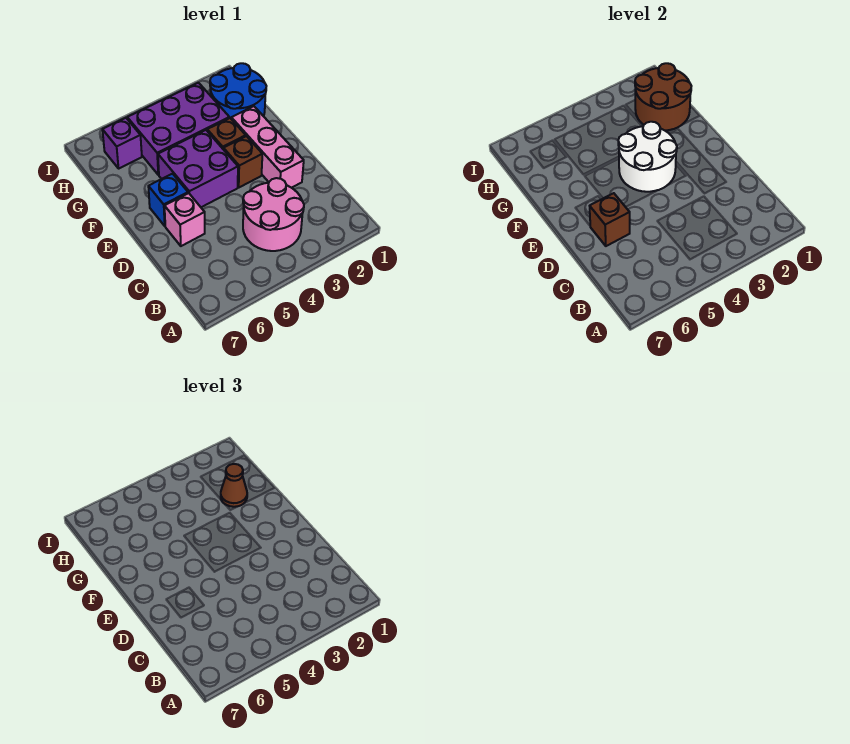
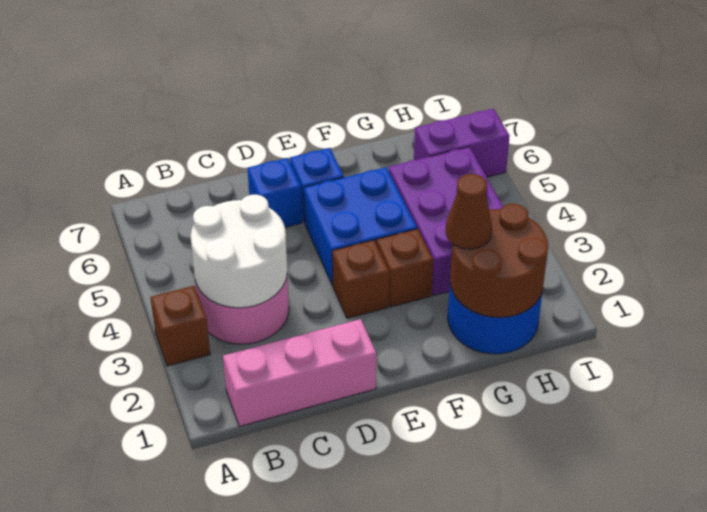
pink 1x3 brick [231,106,304,188] -> pink 1x3 brick moved to [223,319,376,426]
pink 1x1 brick [165,193,205,246] -> blue 1x1 brick [248,158,302,227]
brown 1x1 brick [590,193,630,246] -> brown 1x1 brick moved to [150,286,210,366]
white 2x2 round brick [618,122,677,192] -> white 2x2 round brick moved to [191,195,287,308]
purple 2x2 brick [158,130,238,207] -> blue 2x2 brick [304,167,417,285]
purple 1x1 brick [102,118,142,168] -> purple 1x2 brick [414,109,510,177]

